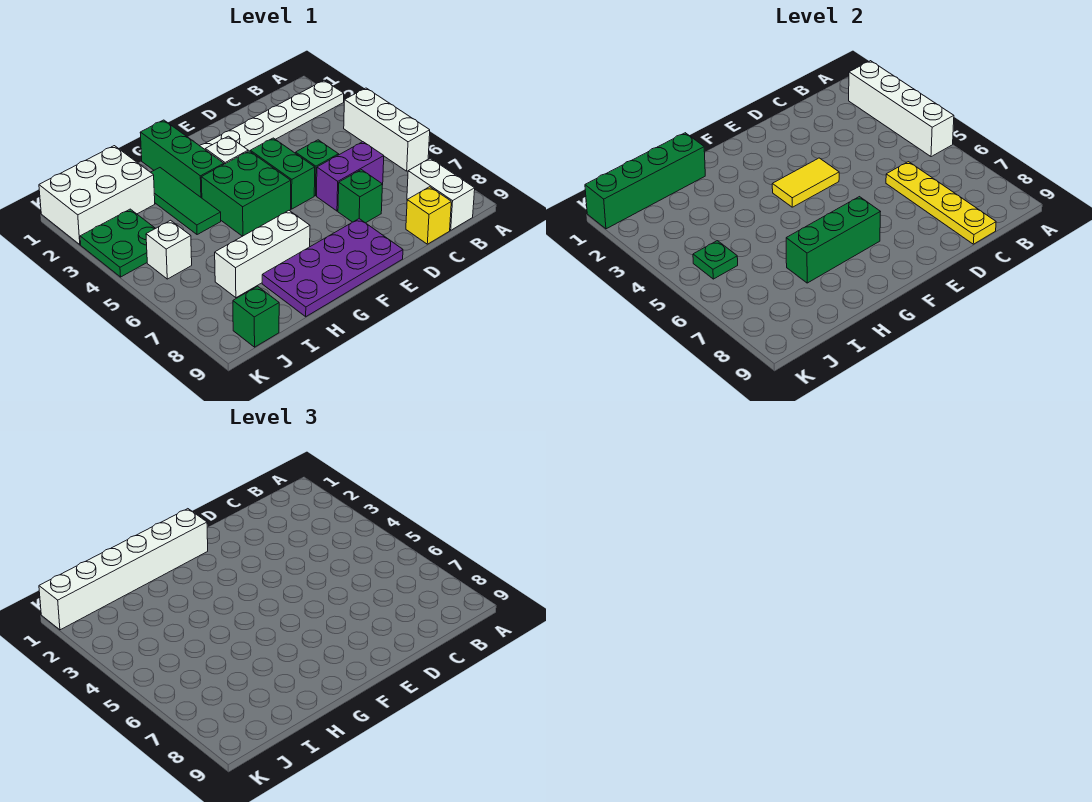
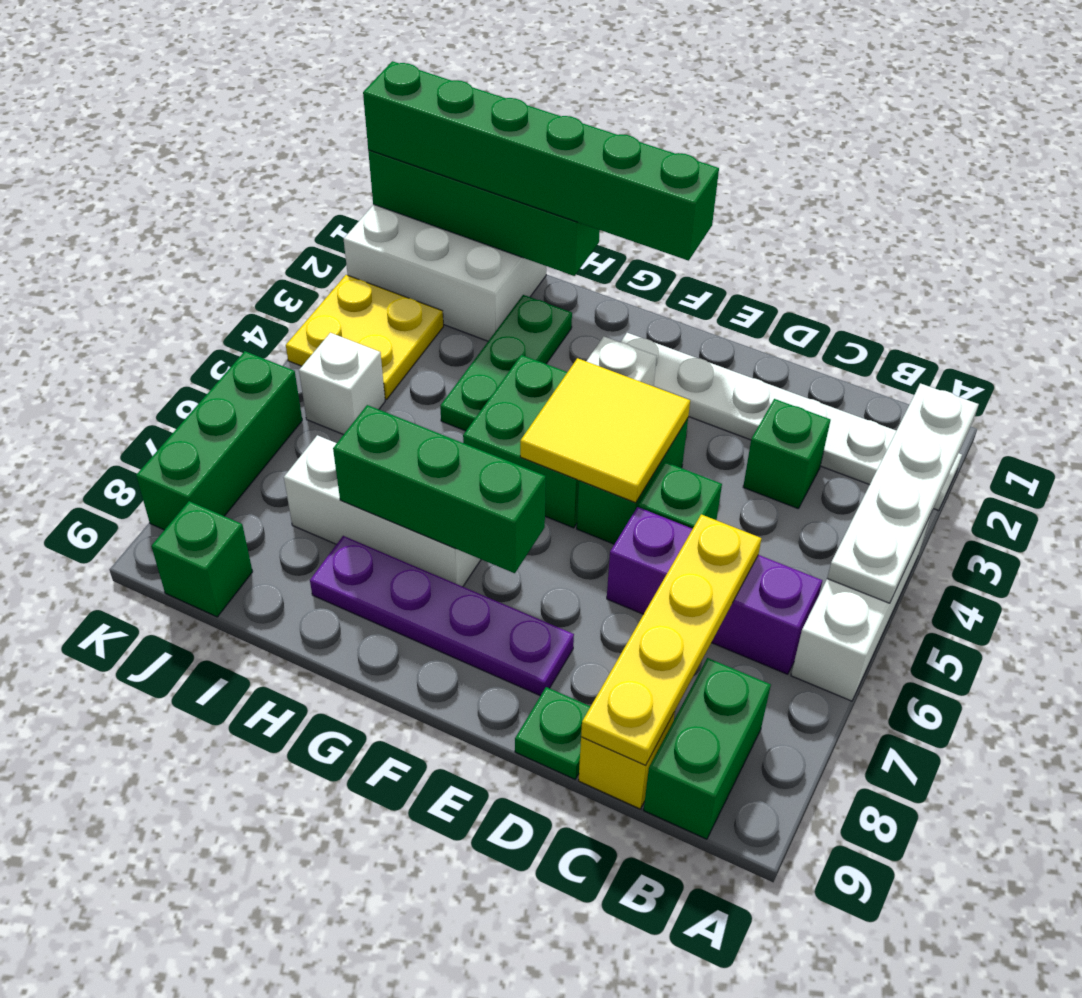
white 1x4 brick [849,61,954,157] -> white 1x4 plate [827,383,979,603]
white 1x2 brick [407,158,475,230] -> green 1x2 brick [644,658,771,839]
purple 1x2 brick [317,142,384,211] -> purple 1x3 brick [607,507,823,674]
green 1x1 brick [338,170,383,223] -> green 1x1 brick moved to [743,399,830,508]
yellow 1x2 tile [772,158,839,207] -> yellow 2x2 tile [520,358,690,503]
purple 2x4 plate [262,219,403,317] -> purple 1x4 plate [310,536,574,696]
white 1x6 brick [39,509,208,630] -> green 1x6 brick [363,61,719,261]
green 1x3 brick [140,120,224,198] -> green 1x3 brick moved to [136,351,302,530]
green 1x3 tile [151,168,221,235] -> green 1x3 plate [440,295,572,431]
green 2x2 plate [80,209,155,277] -> yellow 2x2 plate [286,275,443,400]
green 1x1 plate [693,241,738,279] -> green 1x1 plate moved to [515,687,591,779]

